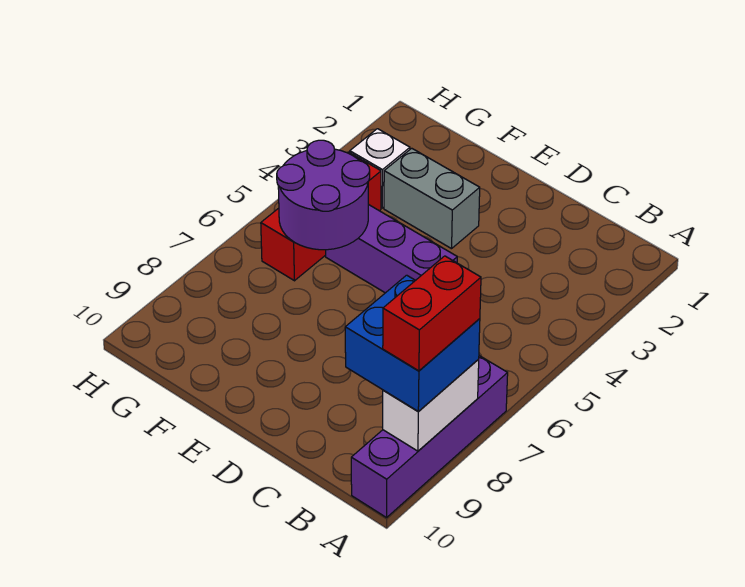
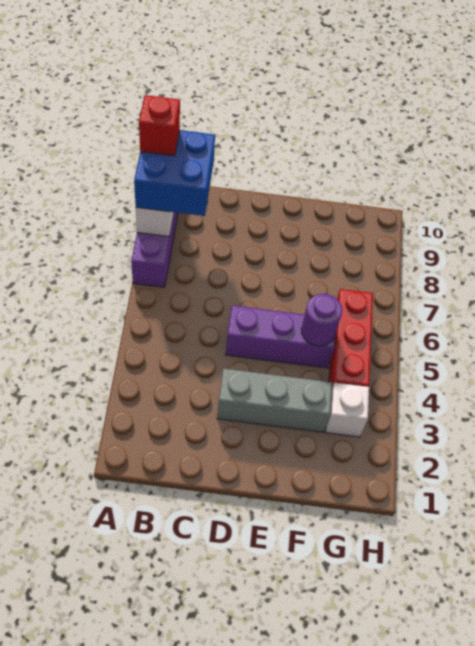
red 1x2 brick [383,256,481,371] -> red 1x1 brick [139,95,180,156]
grey 1x2 brick [384,148,480,249] -> grey 1x3 brick [217,369,332,432]
purple 2x2 round brick [277,140,370,250] -> purple 1x1 round brick [301,294,342,346]

